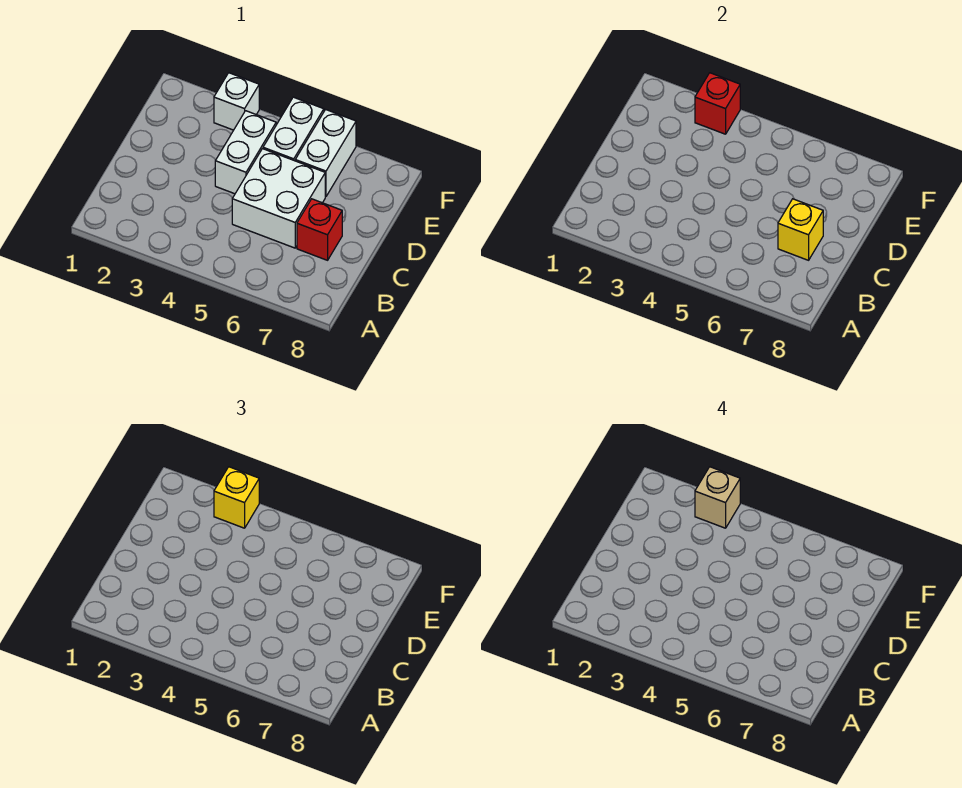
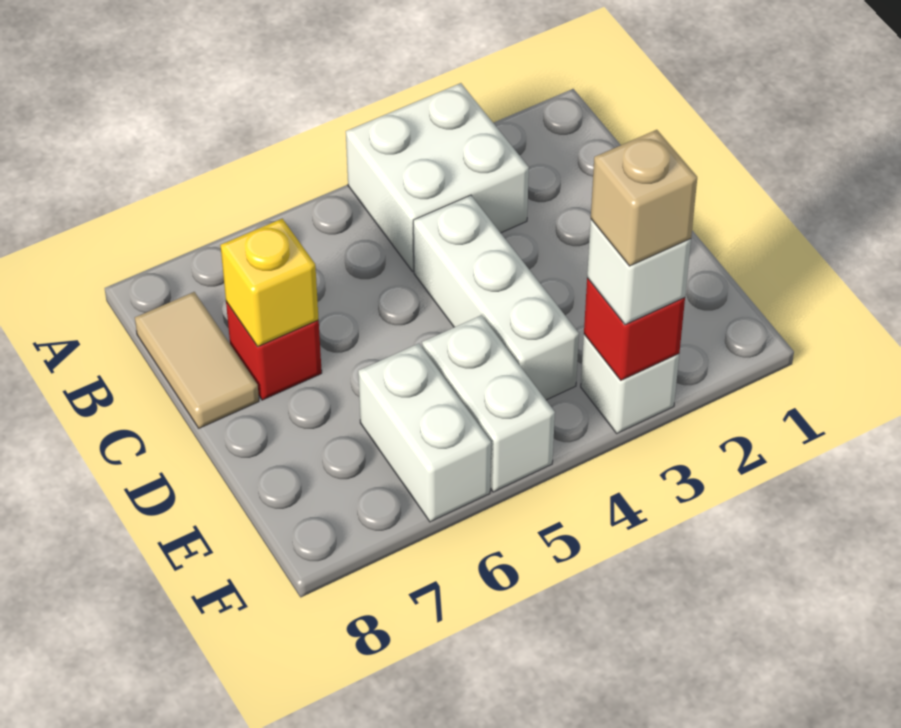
none -> tan 1x2 tile [135,292,259,428]
white 2x2 brick [232,149,325,248] -> white 2x2 brick moved to [346,83,529,272]
white 1x2 brick [215,111,276,194] -> white 1x3 brick [413,195,579,400]
yellow 1x1 brick [214,467,259,528] -> white 1x1 brick [587,219,691,325]

